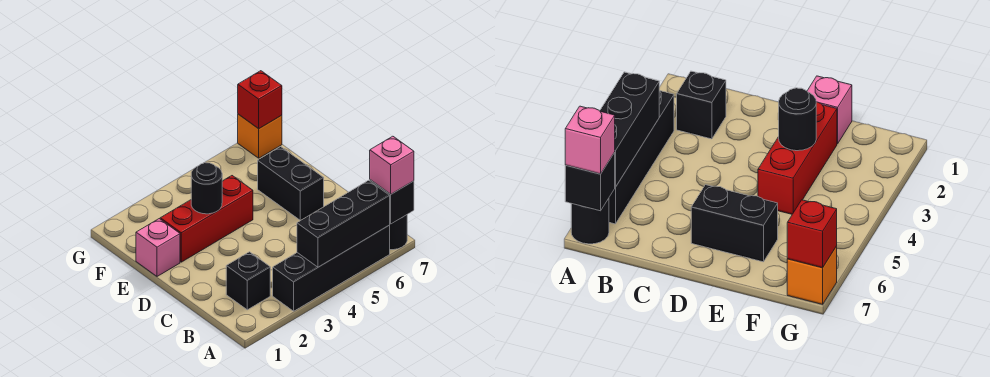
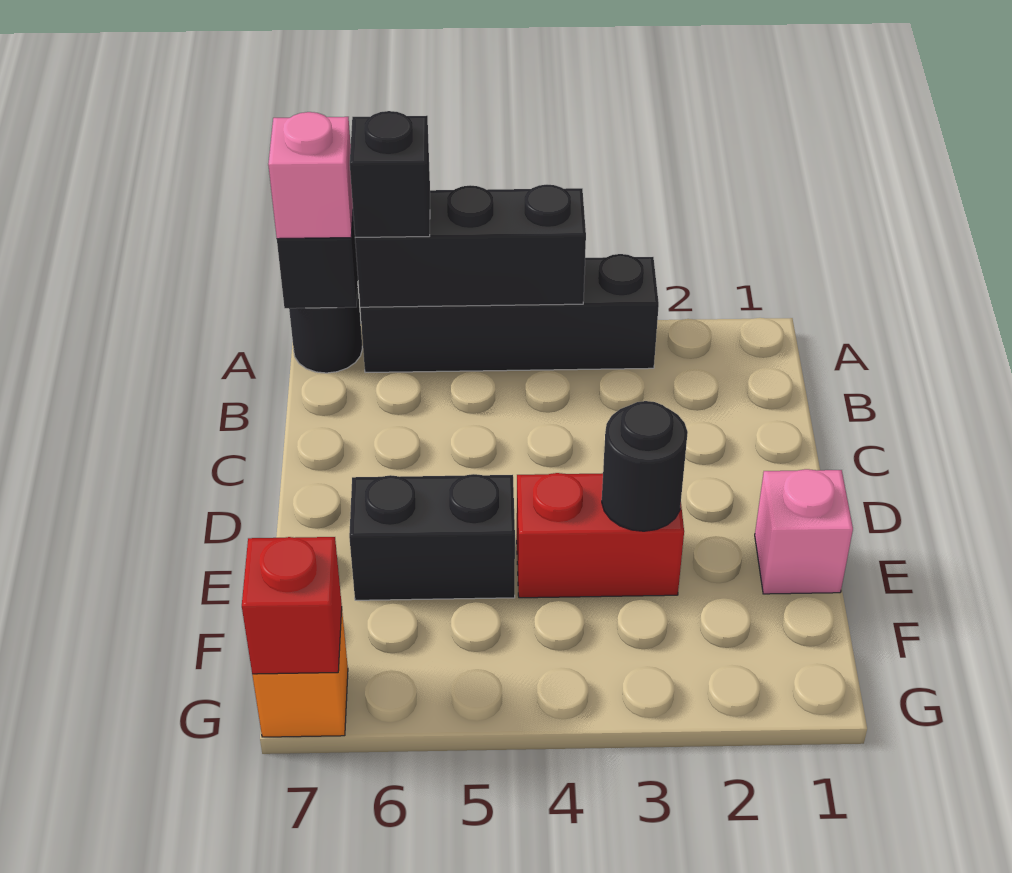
black 1x1 brick [226,252,270,310] -> black 1x1 brick moved to [350,111,430,237]
black 1x2 brick [258,147,324,221] -> black 1x2 brick turned to [349,474,515,600]
red 1x3 brick [160,176,253,262] -> red 1x2 brick [517,473,684,598]

